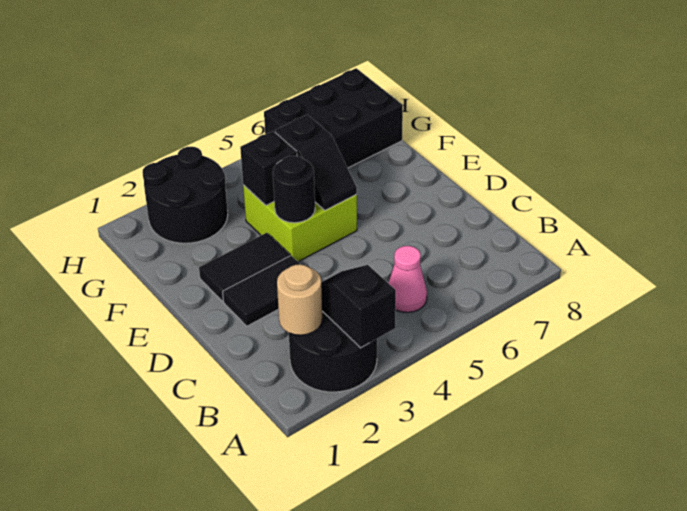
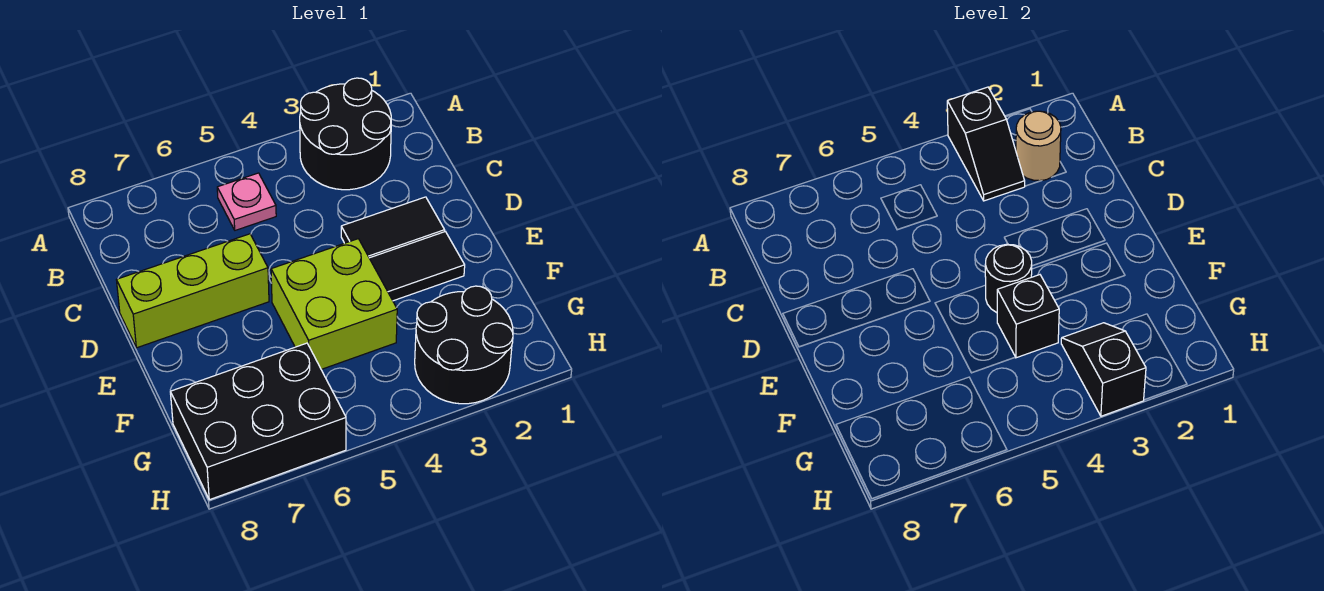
pink 1x1 cone [389,246,427,313] -> pink 1x1 plate [217,173,276,230]
none -> lime 1x3 brick [117,234,269,348]
black 1x2 slope [275,115,357,210] -> black 1x2 slope moved to [1061,323,1146,416]

